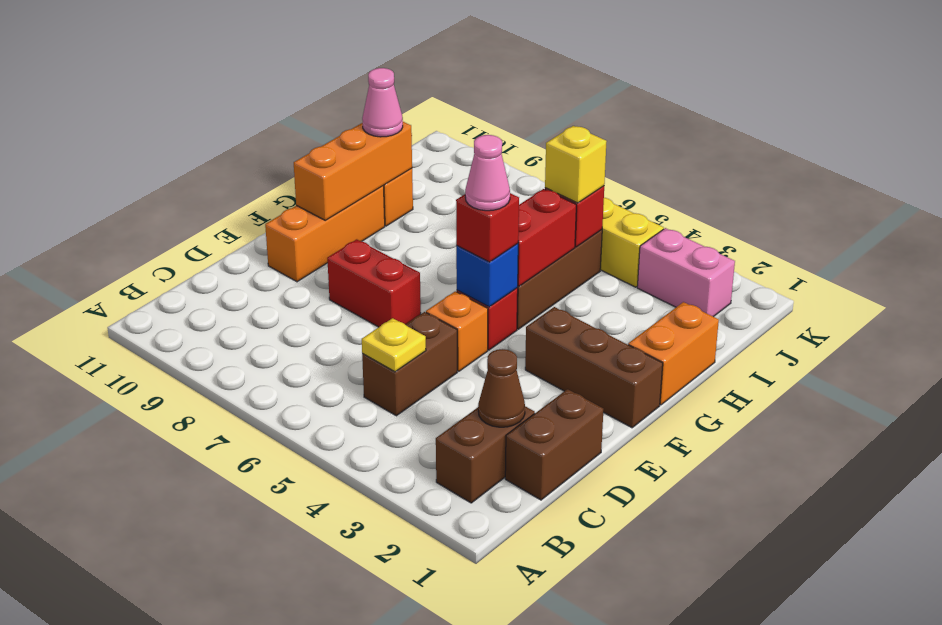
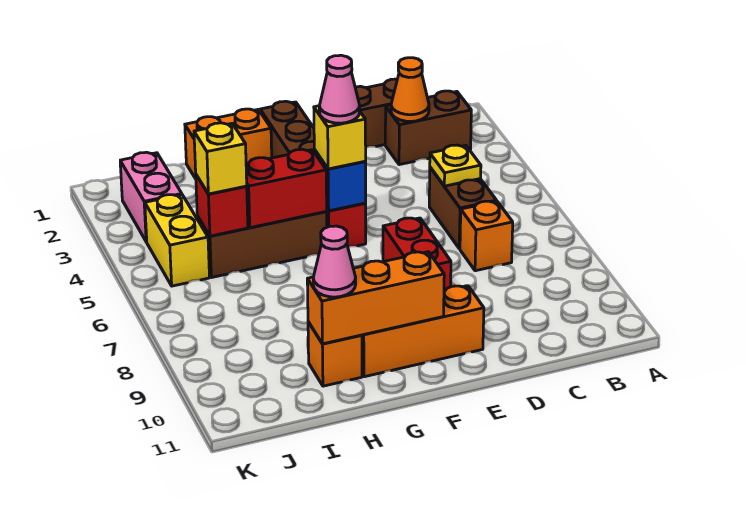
brown 1x1 cone [478,349,525,427] -> orange 1x1 cone [391,58,429,121]
brown 1x2 brick [362,312,457,416] -> brown 1x2 brick turned to [429,167,497,249]
orange 1x1 brick [426,291,488,371] -> orange 1x1 brick moved to [460,201,513,271]
red 1x1 brick [456,193,519,262] -> yellow 1x1 brick [314,106,366,169]

